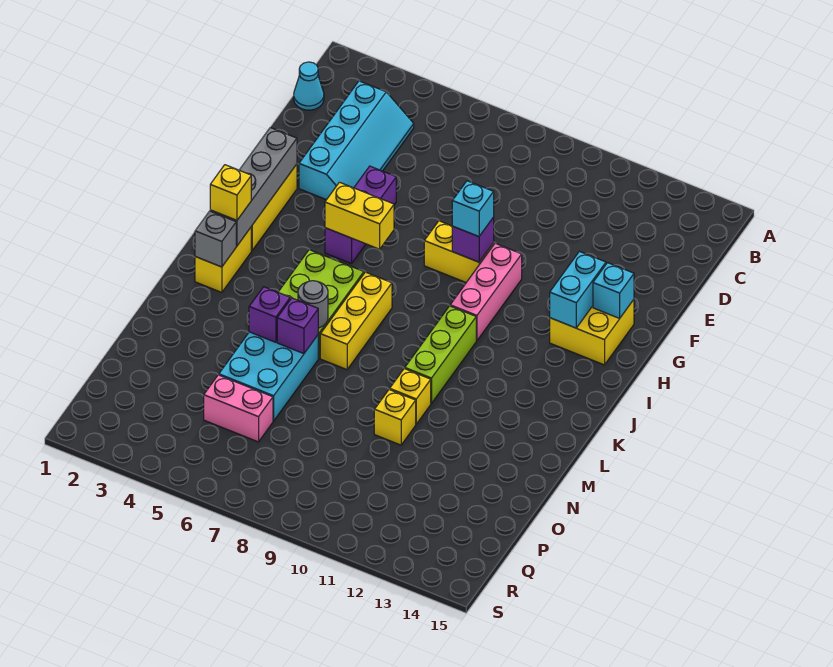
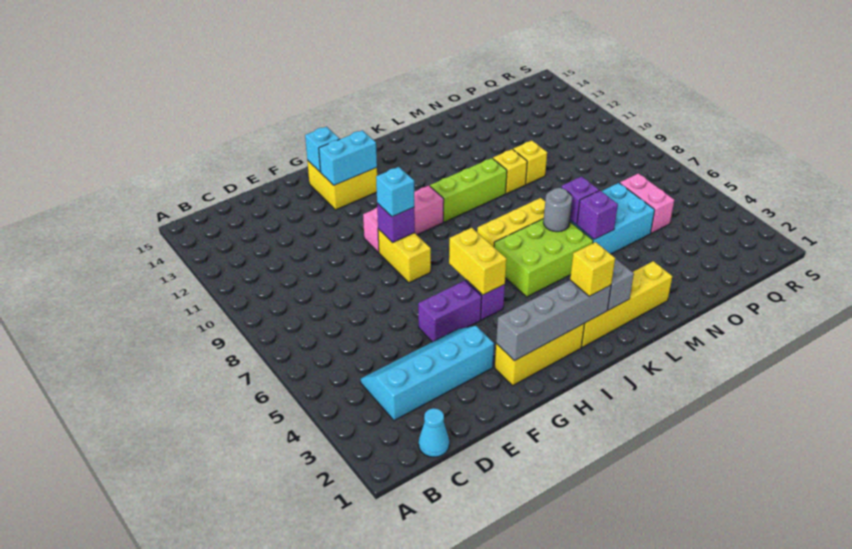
yellow 1x2 brick [195,228,251,292] -> yellow 1x4 brick [581,261,672,347]

